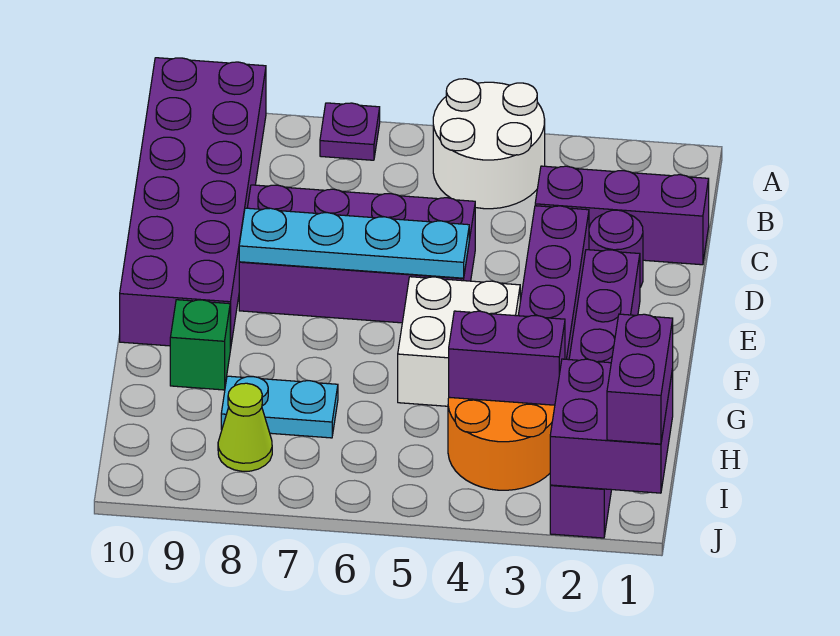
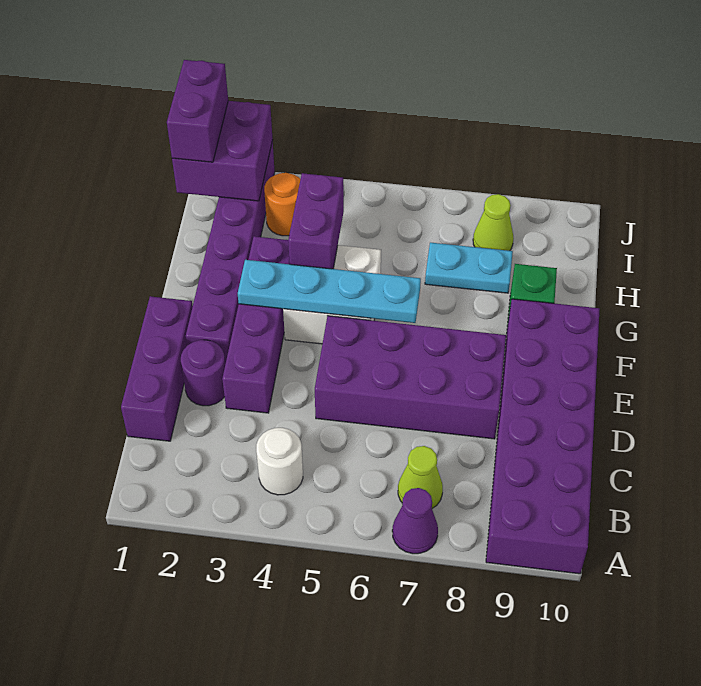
white 2x2 round brick [433,79,545,209] -> white 1x1 round brick [256,428,303,495]
purple 1x1 plate [320,103,380,160] -> purple 1x1 cone [392,488,438,554]
none -> lime 1x1 cone [398,446,443,508]
purple 1x3 brick [535,166,709,265] -> purple 1x3 brick turned to [121,296,193,441]
cyan 1x4 plate [239,208,469,278] -> cyan 1x4 plate moved to [238,260,421,323]
orange 2x2 round brick [448,397,555,490] -> orange 1x1 round brick [264,173,301,236]
purple 1x2 brick [449,311,565,405] -> purple 1x2 brick turned to [288,173,344,269]

